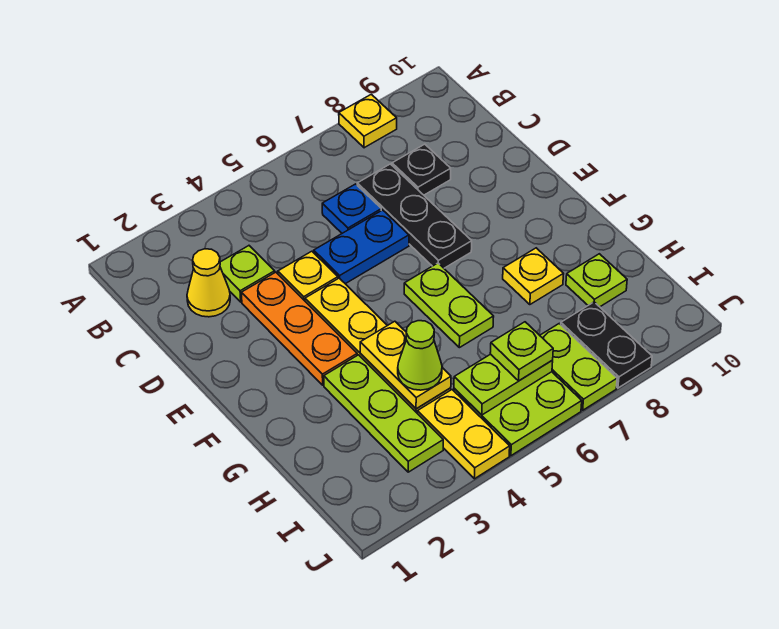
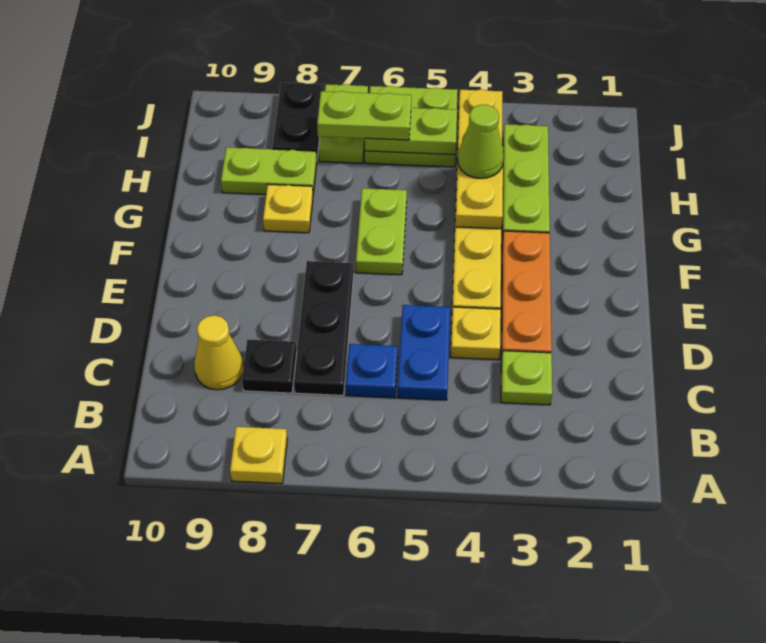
yellow 1x1 cone [187,249,230,317] -> yellow 1x1 cone moved to [194,315,244,390]
blue 1x2 plate [314,210,409,284] -> blue 1x2 plate turned to [398,305,450,400]
lime 1x1 plate [566,254,627,307] -> lime 1x2 plate [221,147,317,194]
lime 1x1 plate [490,322,553,381] -> lime 1x2 plate [317,91,411,140]

